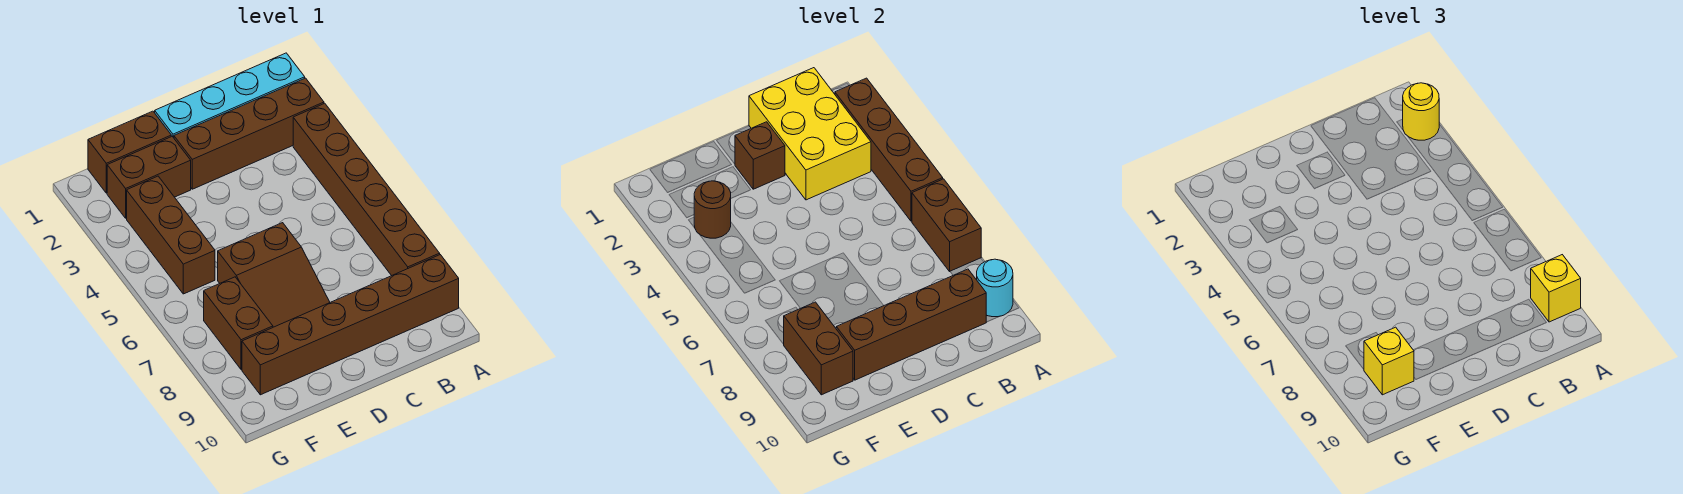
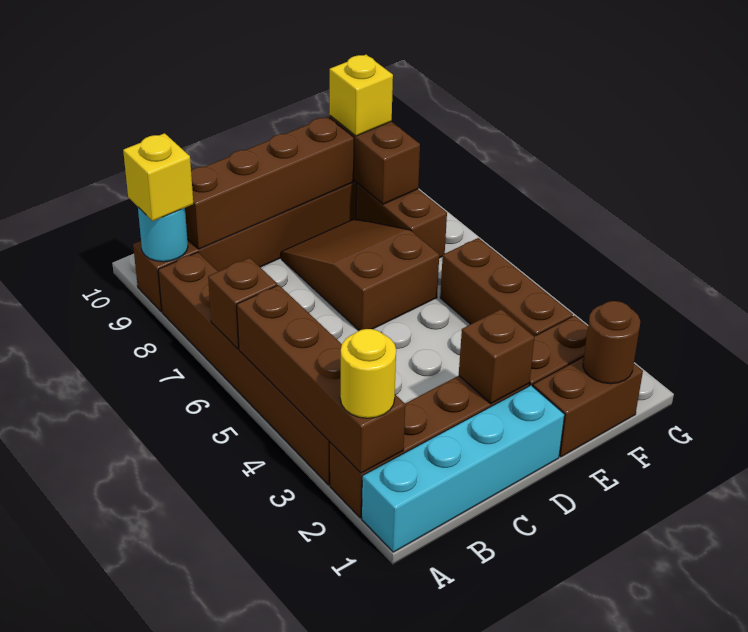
brown 1x2 brick [912,179,981,271] -> brown 1x1 brick [208,258,277,349]
yellow 2x3 brick [749,68,871,200] -> none
brown 1x1 round brick [694,181,731,238] -> brown 1x1 round brick moved to [583,301,640,384]

